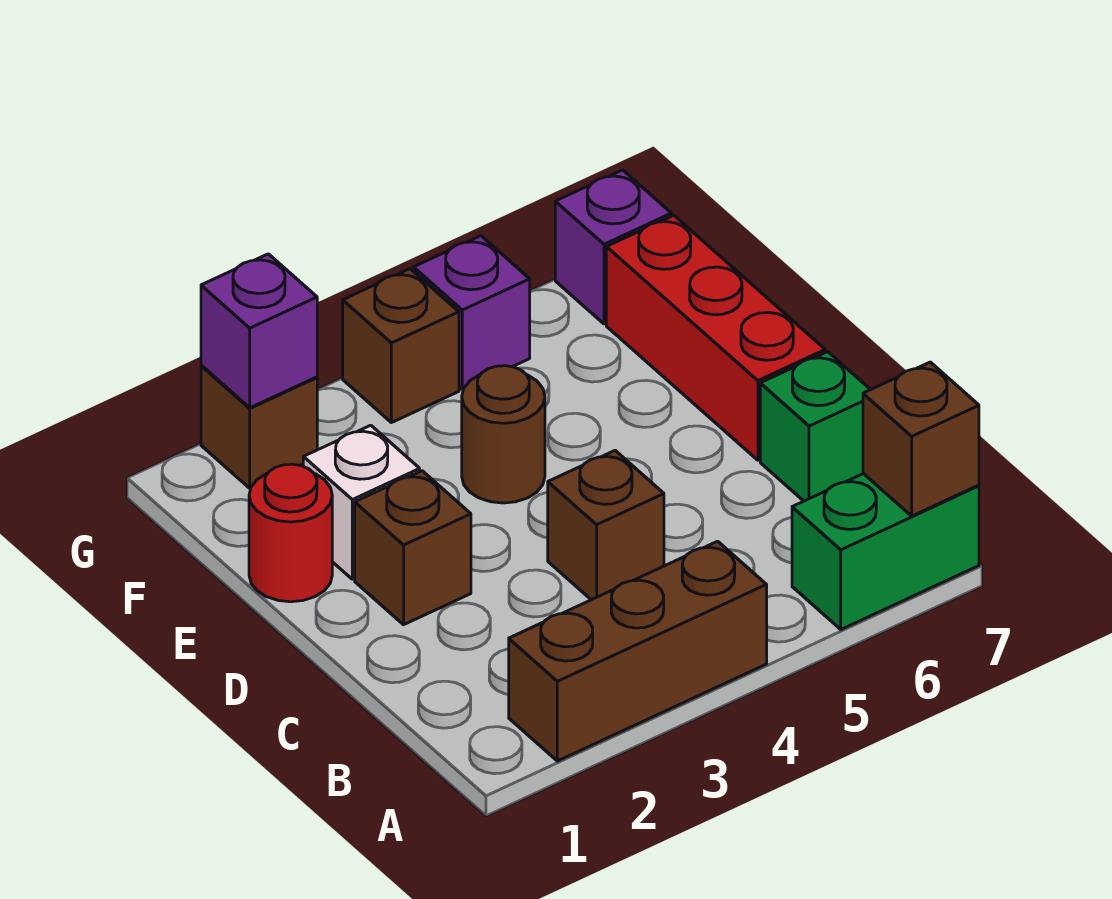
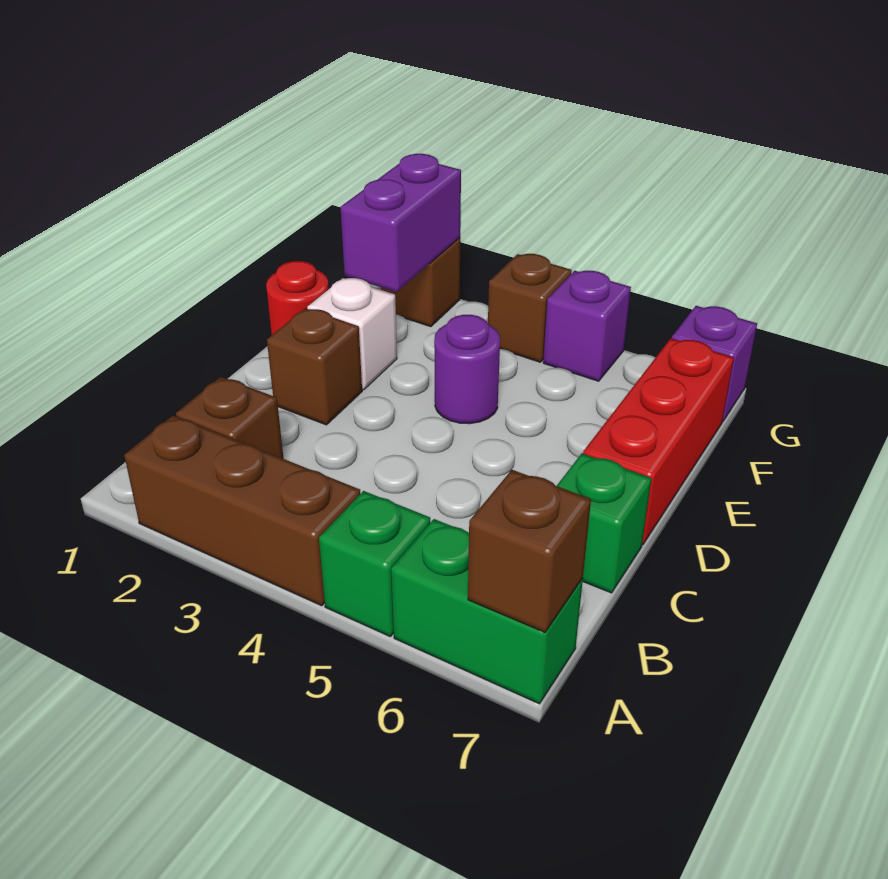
none -> green 1x1 brick [319,491,430,637]
brown 1x1 brick [548,451,664,600] -> brown 1x1 brick moved to [176,377,284,459]
brown 1x1 round brick [462,366,545,503] -> purple 1x1 round brick [434,315,500,424]
purple 1x1 brick [201,254,317,408] -> purple 1x2 brick [340,154,461,292]

